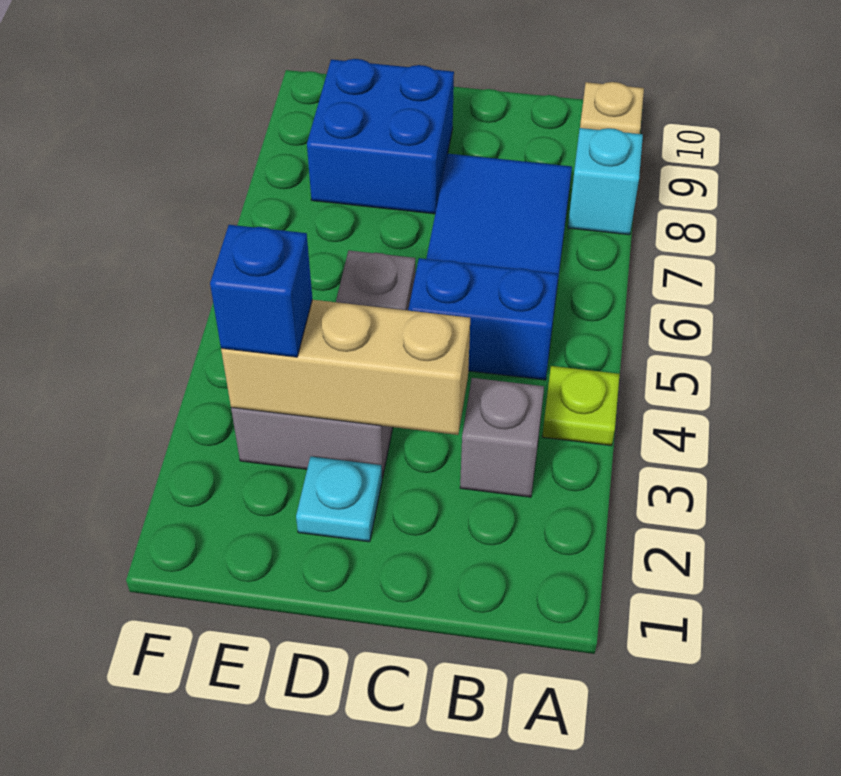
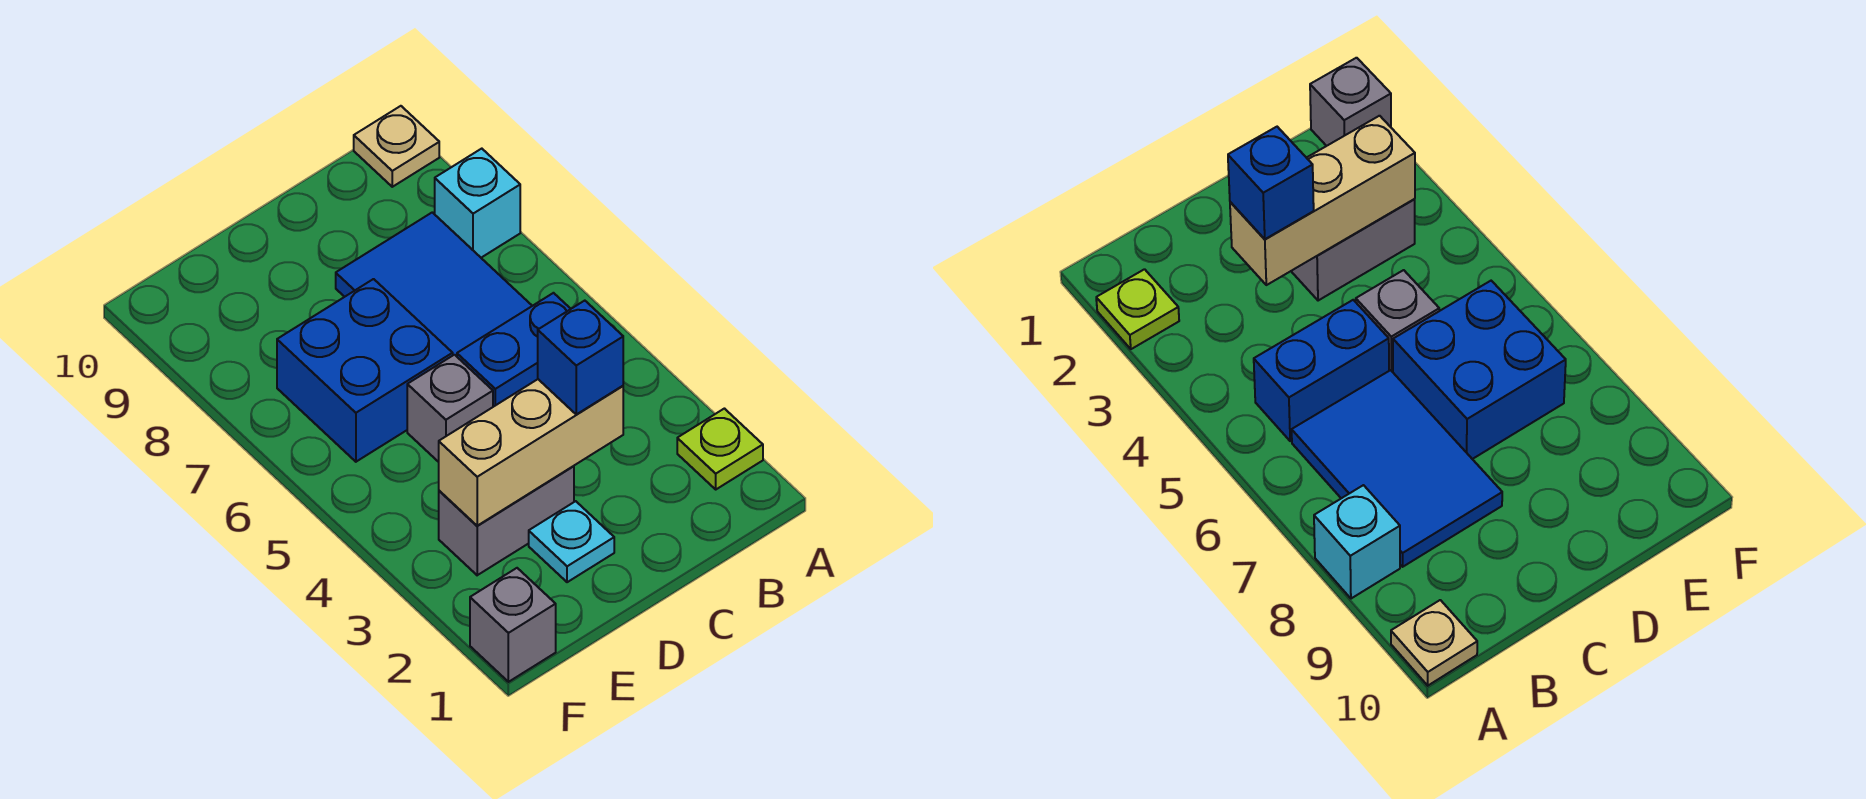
lime 1x1 plate [542,366,620,446] -> lime 1x1 plate moved to [677,409,763,489]
grey 1x1 brick [460,378,544,497] -> grey 1x1 brick moved to [470,568,556,682]
blue 2x2 brick [307,59,454,214] -> blue 2x2 brick moved to [277,279,453,462]
blue 1x1 brick [210,225,312,357] -> blue 1x1 brick moved to [538,301,623,414]

